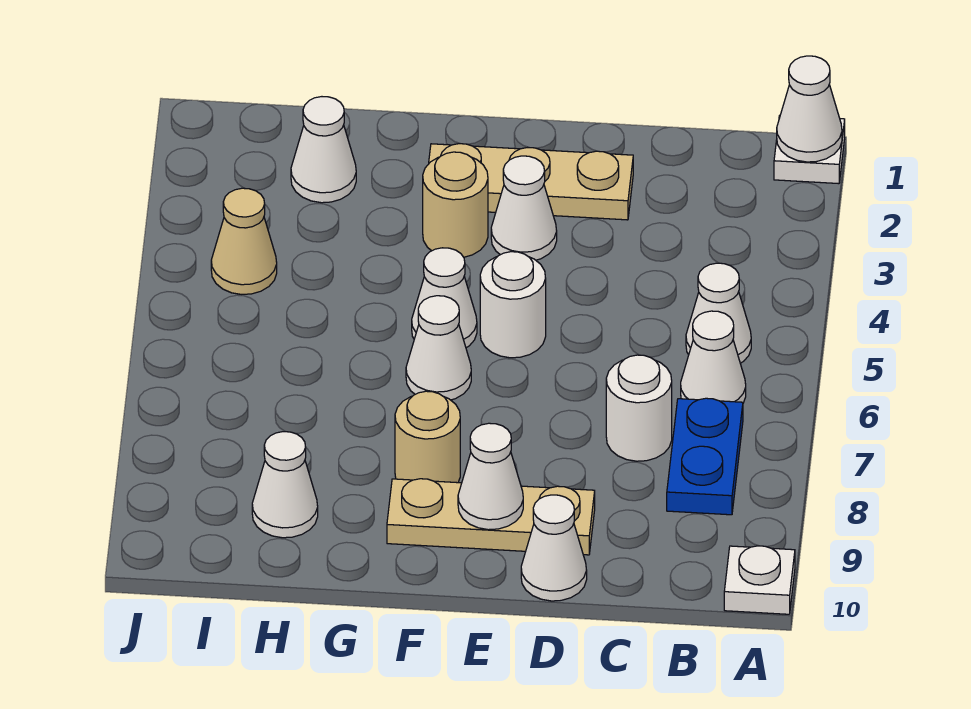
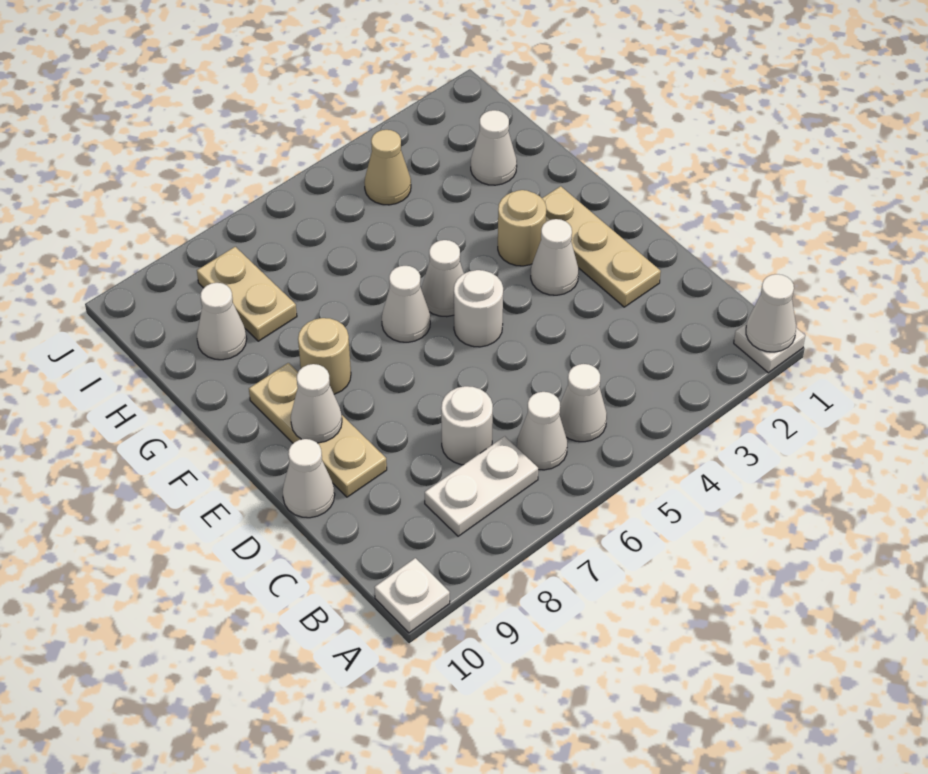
blue 1x2 plate [667,398,743,515] -> white 1x2 plate [425,436,538,536]
none -> tan 1x2 plate [197,247,297,341]

